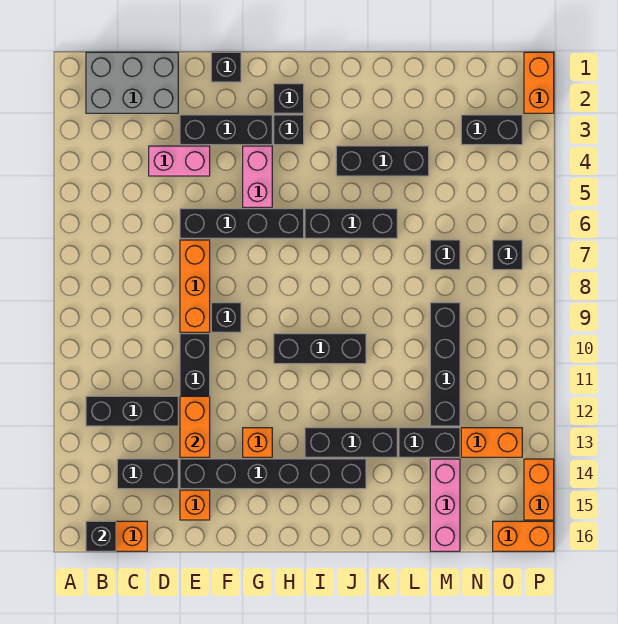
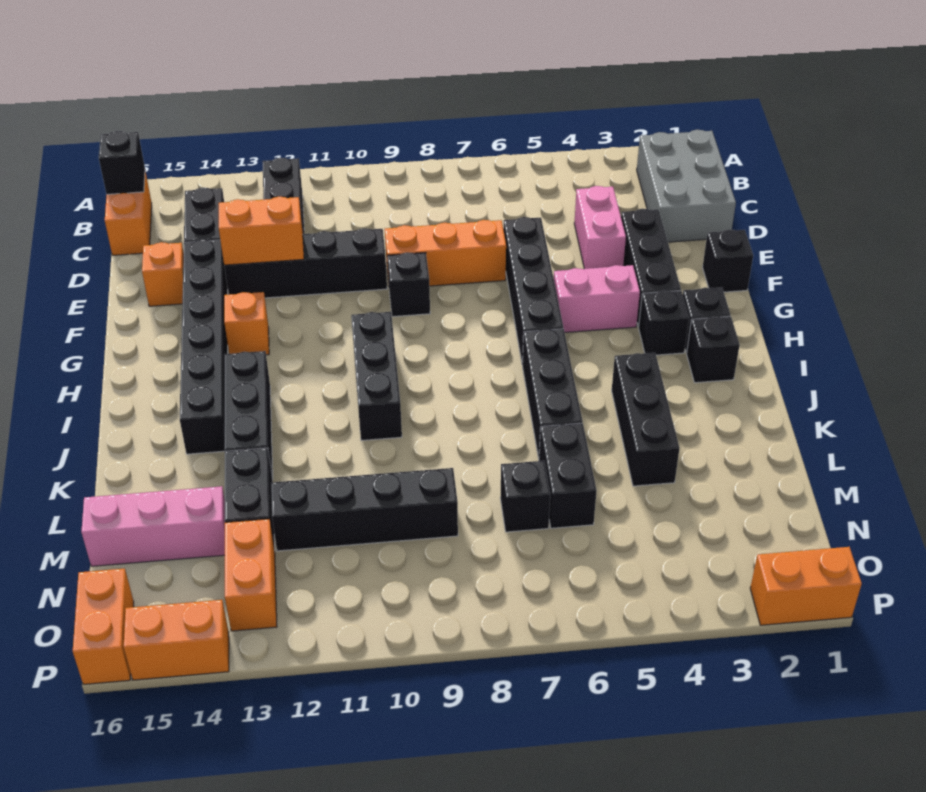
black 1x2 brick [461,115,522,145] -> black 1x2 brick moved to [539,423,597,528]
black 1x1 brick [493,240,522,270] -> black 1x1 brick moved to [687,316,740,383]

